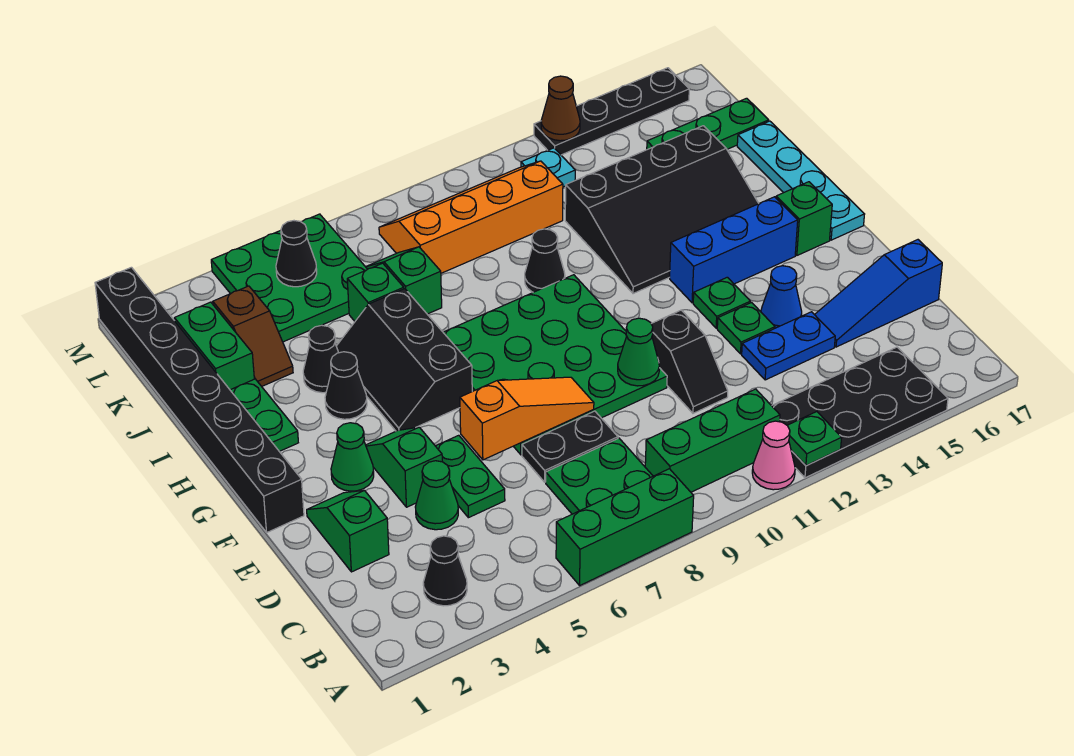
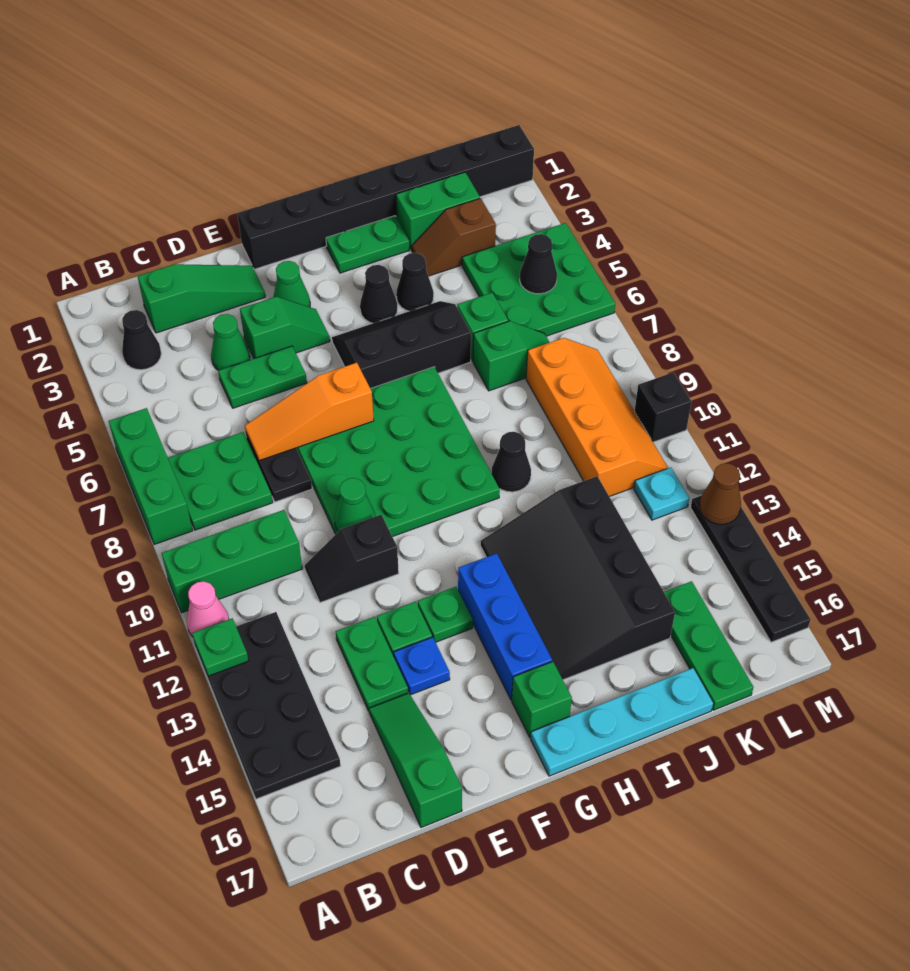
green 1x3 brick [645,389,780,492] -> green 1x3 brick turned to [162,510,302,613]
green 1x2 slope [307,490,389,572] -> green 1x3 slope [138,264,265,333]
blue 1x2 plate [742,312,835,380] -> green 1x2 plate [336,617,408,711]
blue 1x3 slope [815,240,942,347] -> green 1x3 slope [369,693,462,827]
orange 1x3 slope [460,377,594,460] -> orange 1x3 slope turned to [245,363,374,461]
blue 1x1 cone [761,266,802,328] -> blue 1x1 plate [394,637,450,695]
none -> black 1x1 brick [635,372,692,442]

